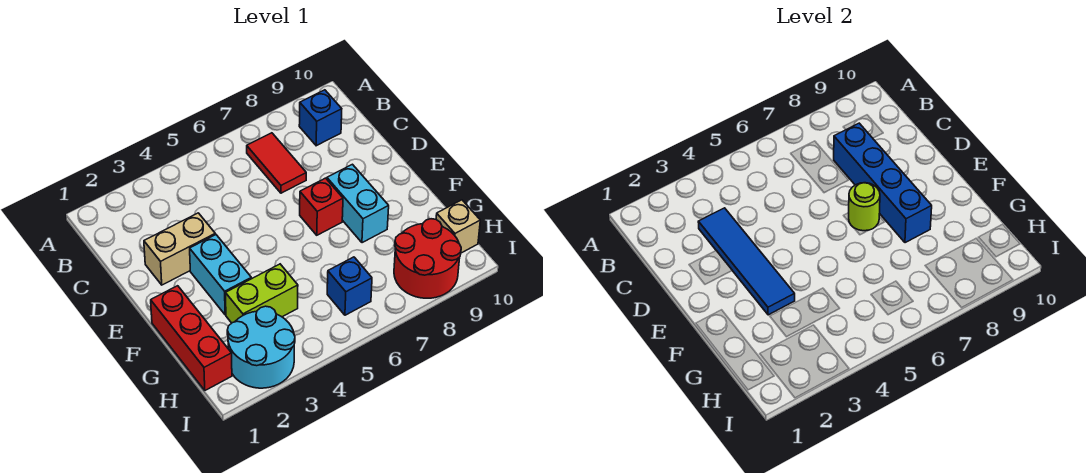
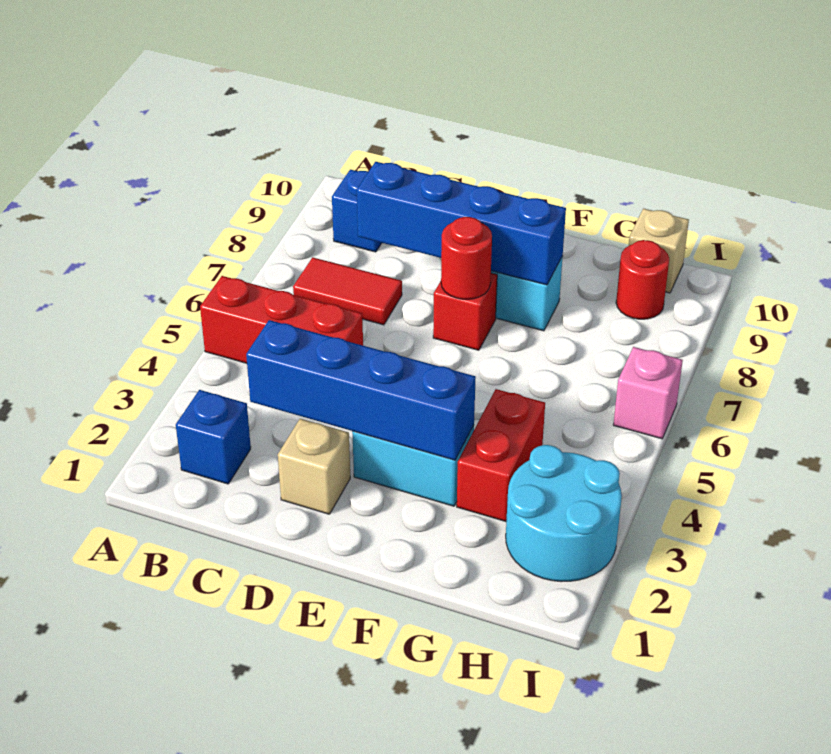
blue 1x4 tile [698,208,795,315] -> blue 1x4 brick [246,320,476,460]
tan 1x2 brick [144,213,215,285] -> tan 1x1 brick [278,419,350,514]
lime 1x1 round brick [849,183,880,231] -> red 1x1 round brick [441,217,492,299]
red 1x3 brick [151,286,232,390] -> red 1x3 brick moved to [200,276,363,363]
lime 1x2 brick [226,264,298,323] -> red 1x2 brick [457,389,545,521]
blue 1x1 brick [327,257,372,315] -> blue 1x1 brick moved to [176,390,251,484]
red 2x2 round brick [394,219,461,298] -> red 1x1 round brick [616,240,669,319]
none -> pink 1x1 brick [613,347,683,439]

